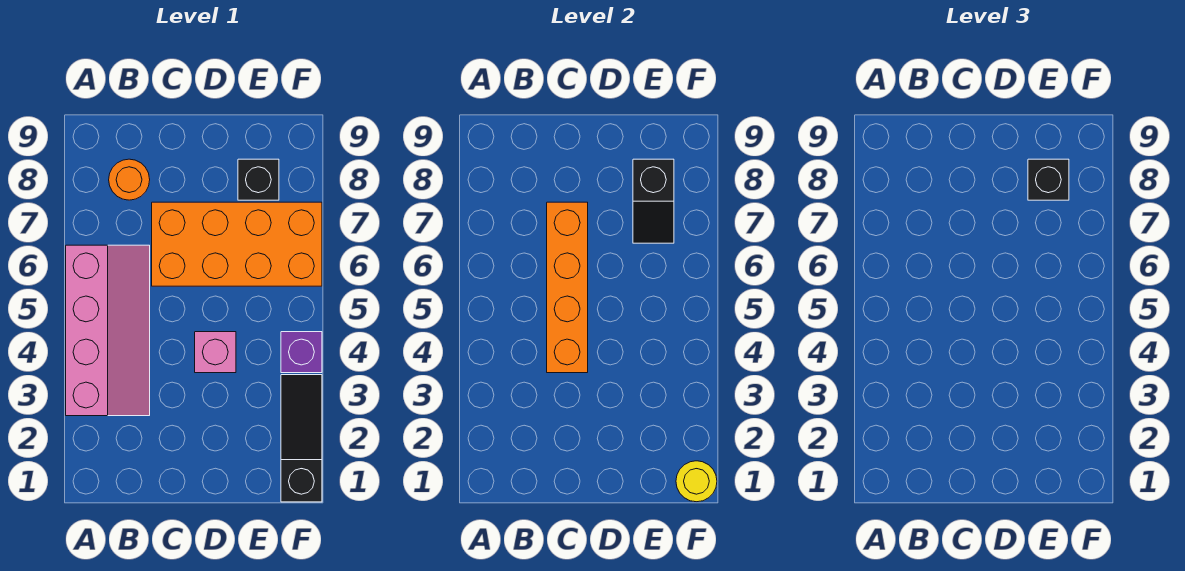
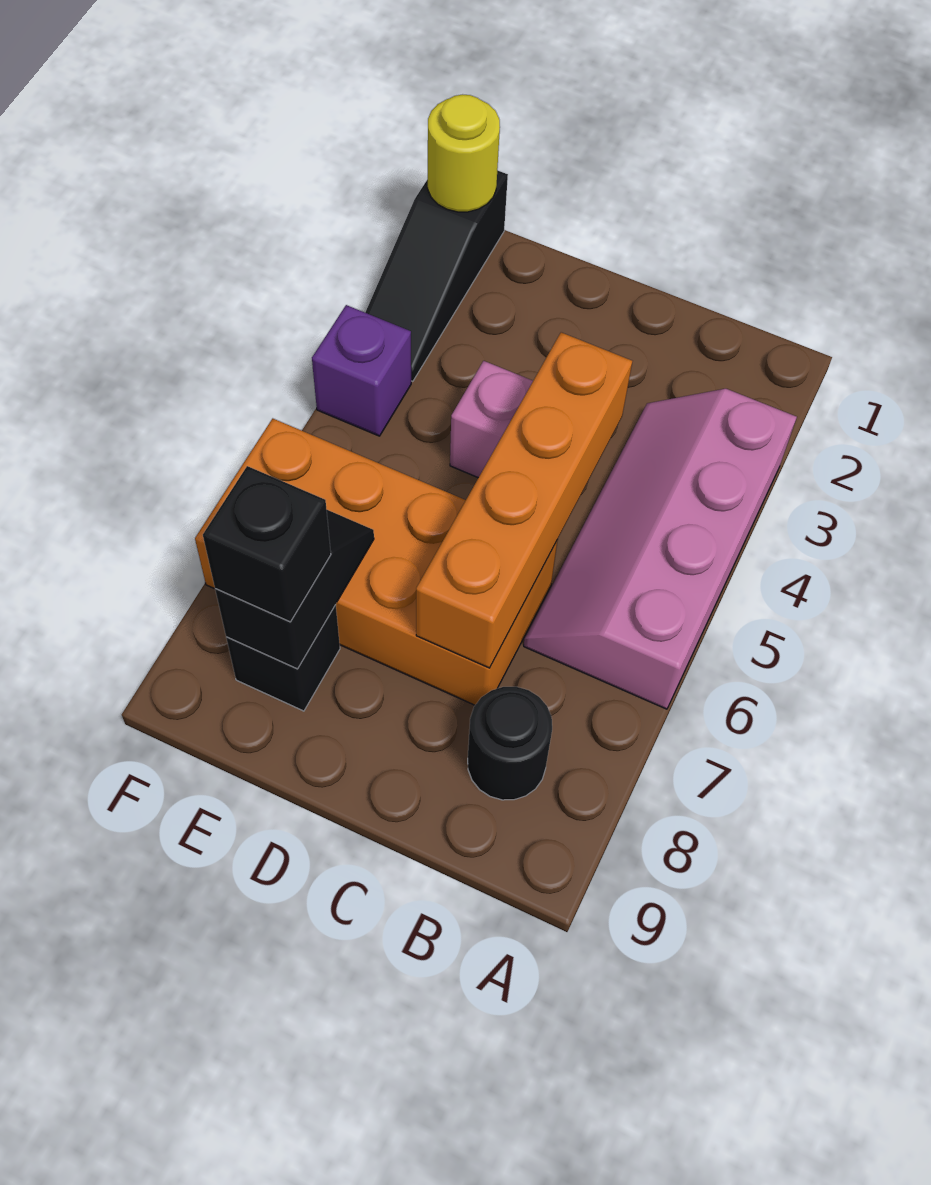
orange 1x1 round brick [109,159,150,200] -> black 1x1 round brick [468,687,552,800]

